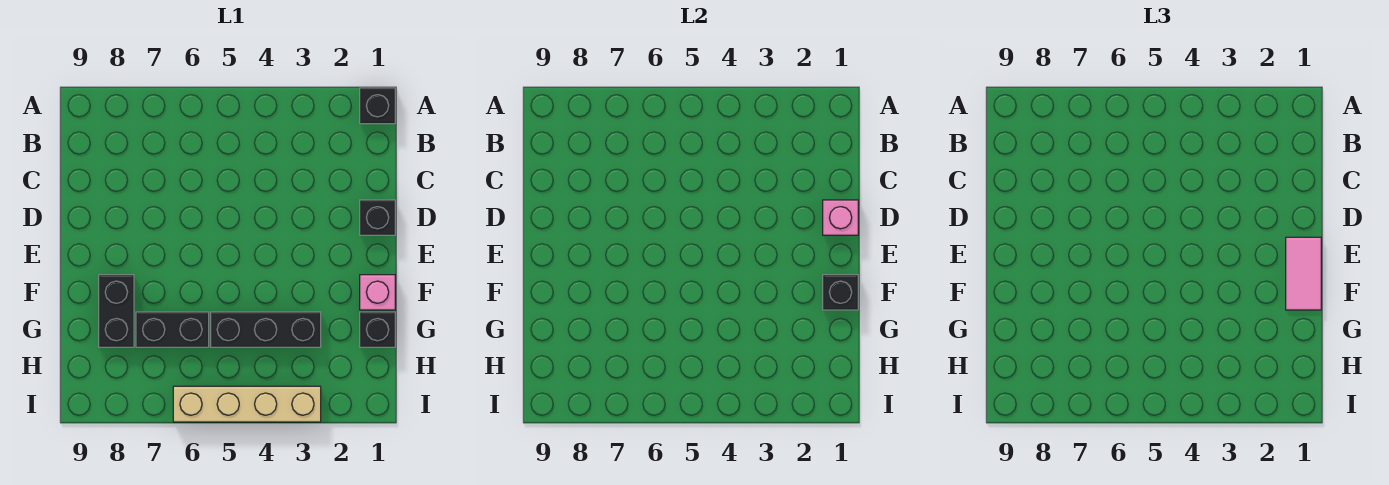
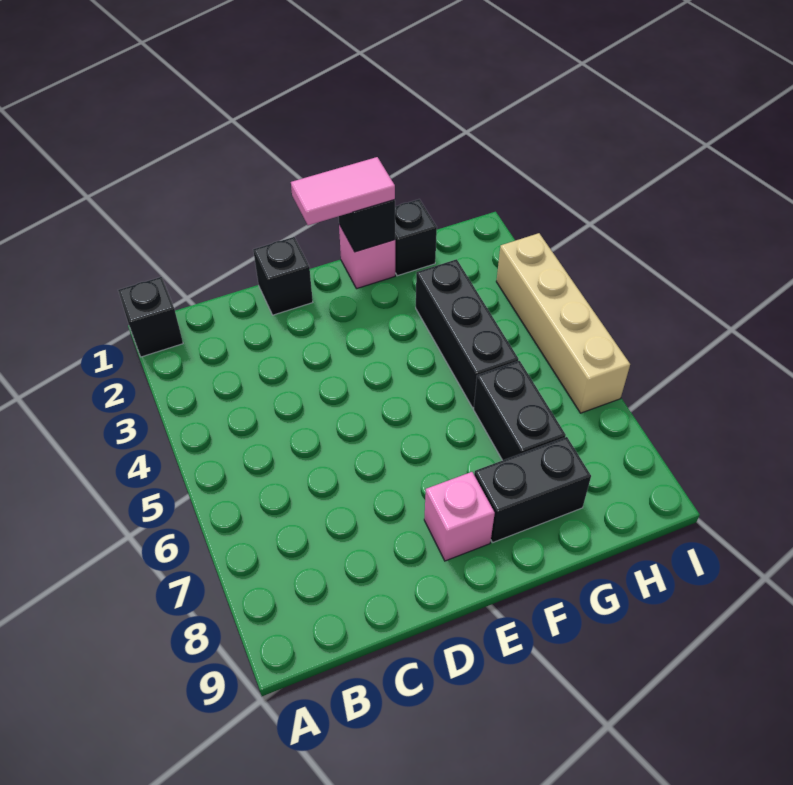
pink 1x1 brick [823,200,858,235] -> pink 1x1 brick moved to [424,472,495,561]

